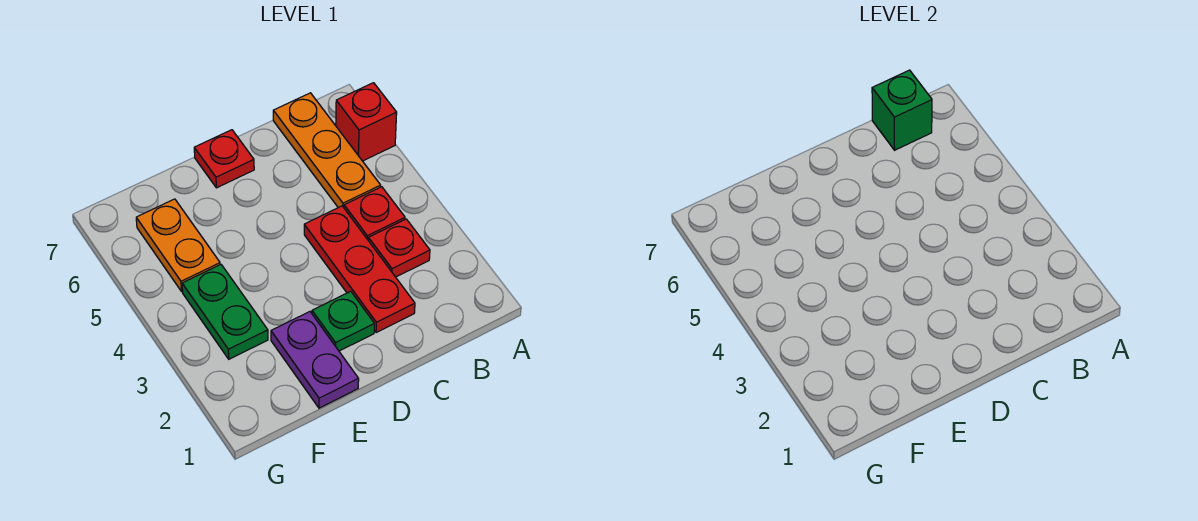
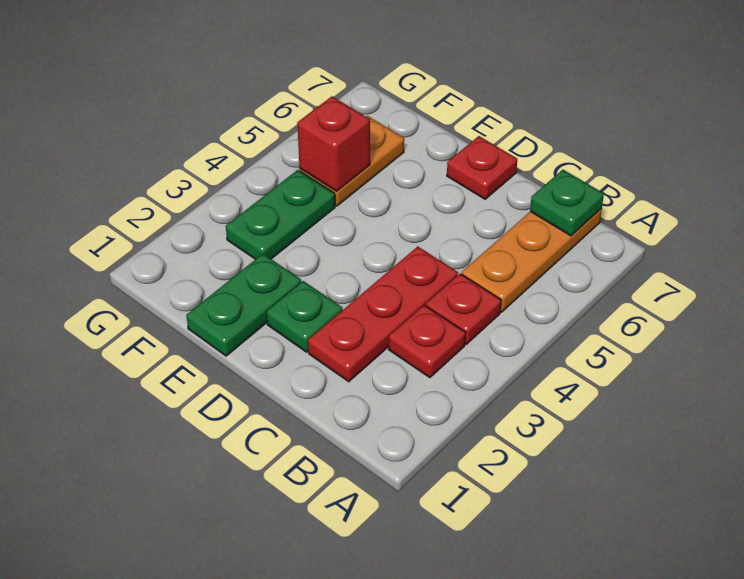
red 1x1 brick [336,83,397,161] -> red 1x1 brick moved to [297,96,370,192]
green 1x1 brick [872,70,932,150] -> green 1x1 plate [530,170,604,236]
purple 1x2 plate [271,312,359,408] -> green 1x2 plate [186,254,301,356]

